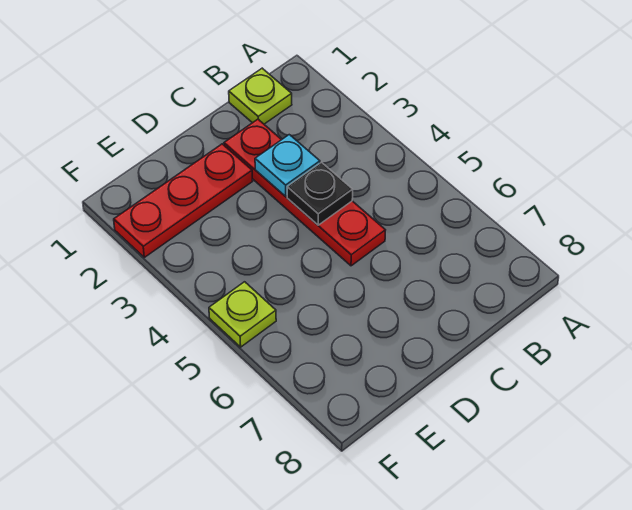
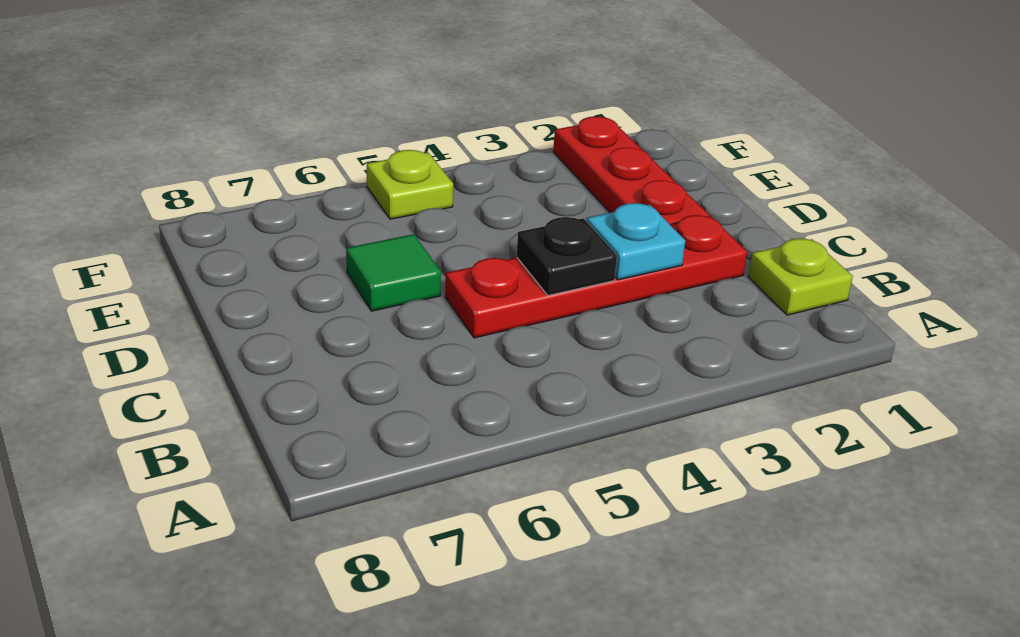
none -> green 1x1 tile [346,234,441,311]

